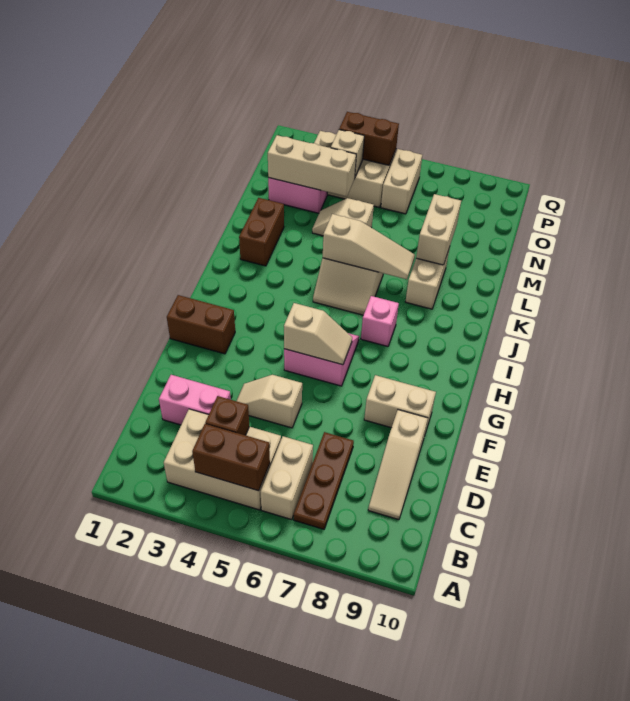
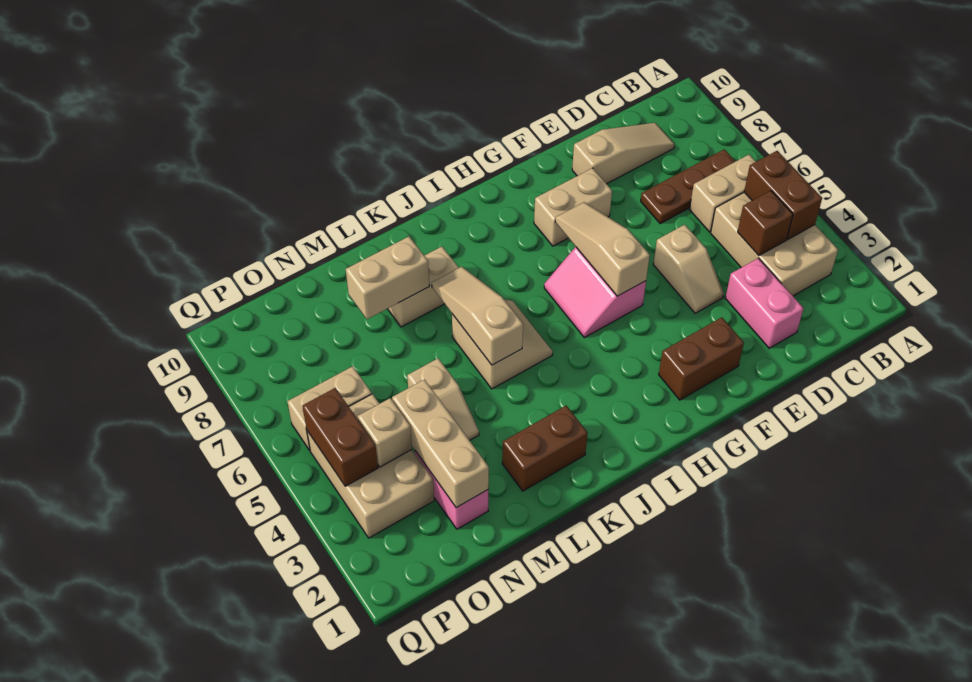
tan 1x2 brick [364,375,436,433] -> tan 1x2 brick turned to [534,168,612,246]
brown 1x2 brick [167,295,235,354] -> brown 1x2 brick turned to [659,317,744,400]
tan 1x2 slope [284,303,352,365] -> tan 1x3 slope [555,202,650,296]
pink 1x1 brick [361,296,399,347] -> none

